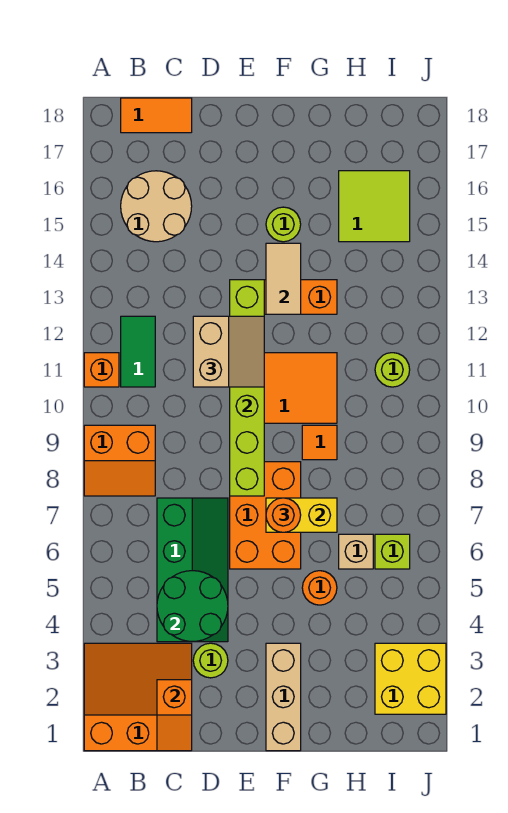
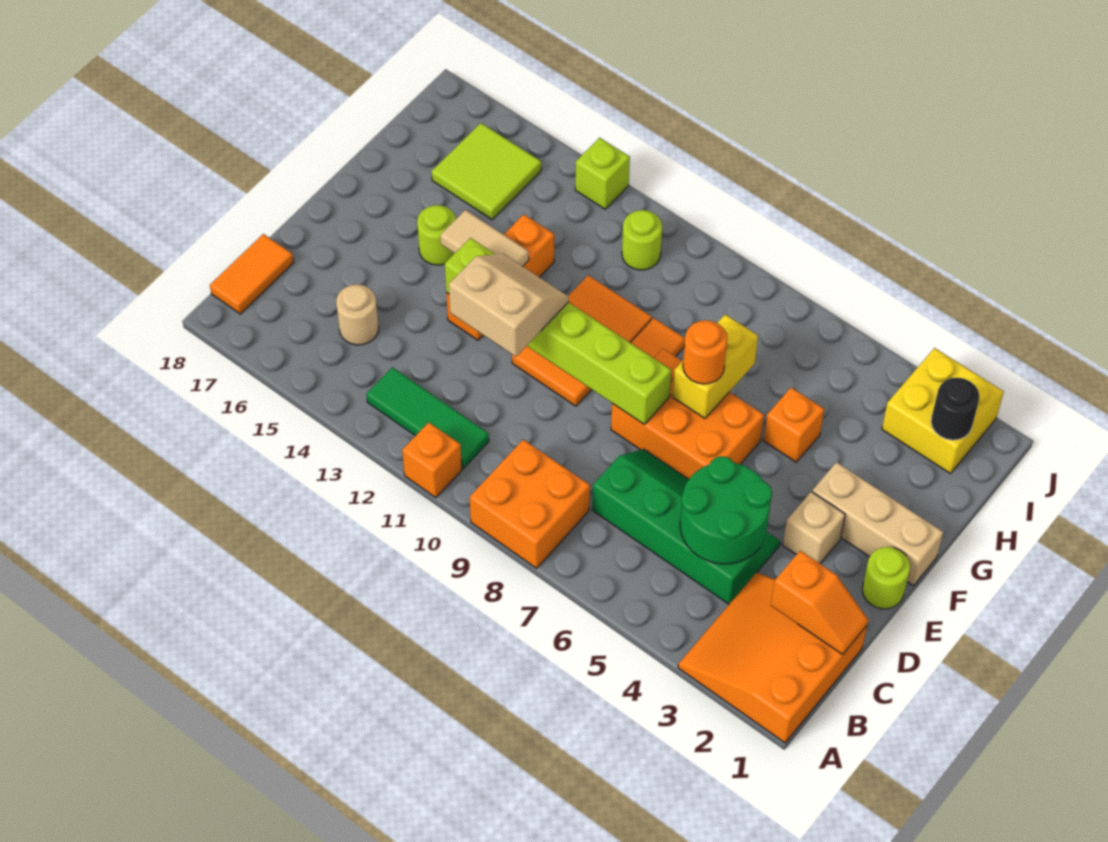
orange 2x2 slope [84,425,155,496] -> orange 2x2 brick [470,439,590,568]
green 1x2 tile [121,316,155,387] -> green 1x3 tile [366,367,489,469]
tan 2x2 round brick [121,171,192,242] -> tan 1x1 round brick [336,284,379,345]
lime 1x1 round brick [193,643,228,678] -> lime 1x1 round brick moved to [862,547,910,609]
orange 1x1 round brick [302,571,337,605] -> orange 1x1 brick [764,388,824,462]
tan 1x1 brick [339,534,373,569] -> tan 1x1 brick moved to [783,492,845,563]
none -> black 1x1 round brick [931,378,979,440]
lime 1x1 brick [375,534,410,569] -> lime 1x1 brick moved to [575,138,630,209]

